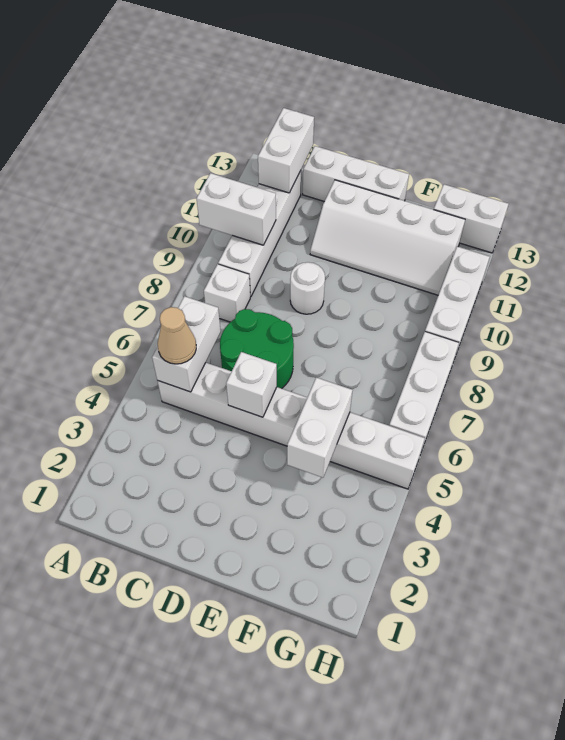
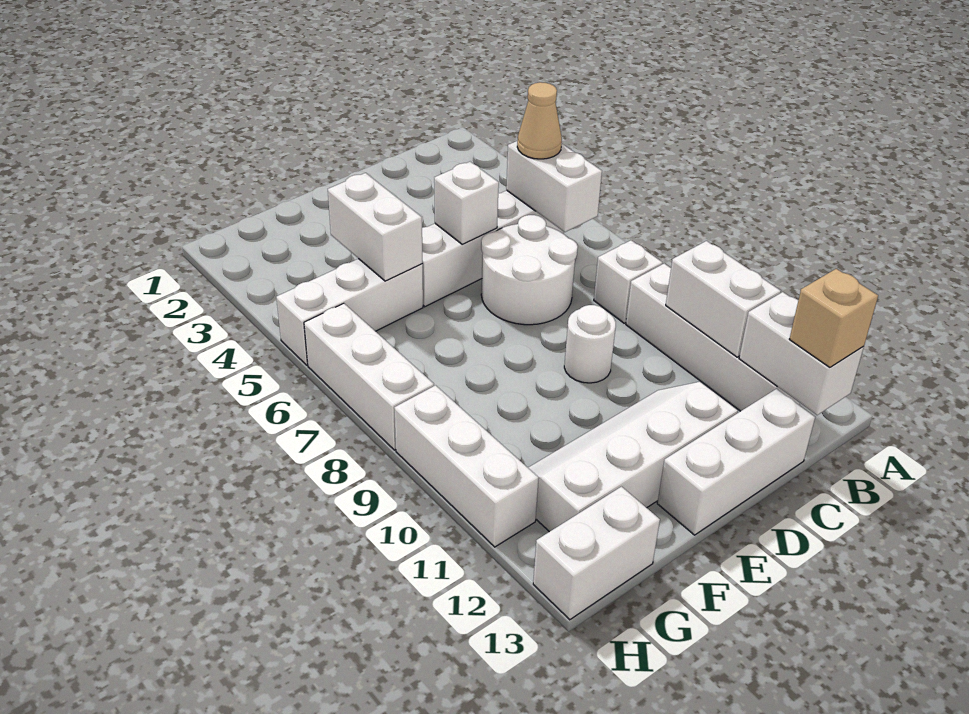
white 1x2 brick [197,173,276,245] -> white 1x2 brick turned to [666,241,781,357]
none -> tan 1x1 brick [789,269,878,367]
green 2x2 round brick [220,309,294,389] -> white 2x2 round brick [481,215,578,325]

